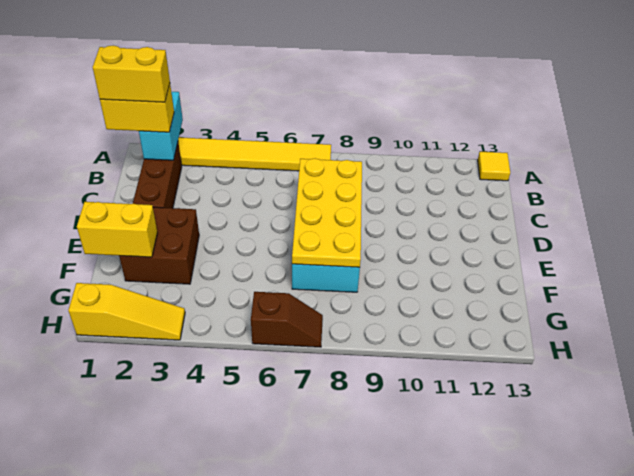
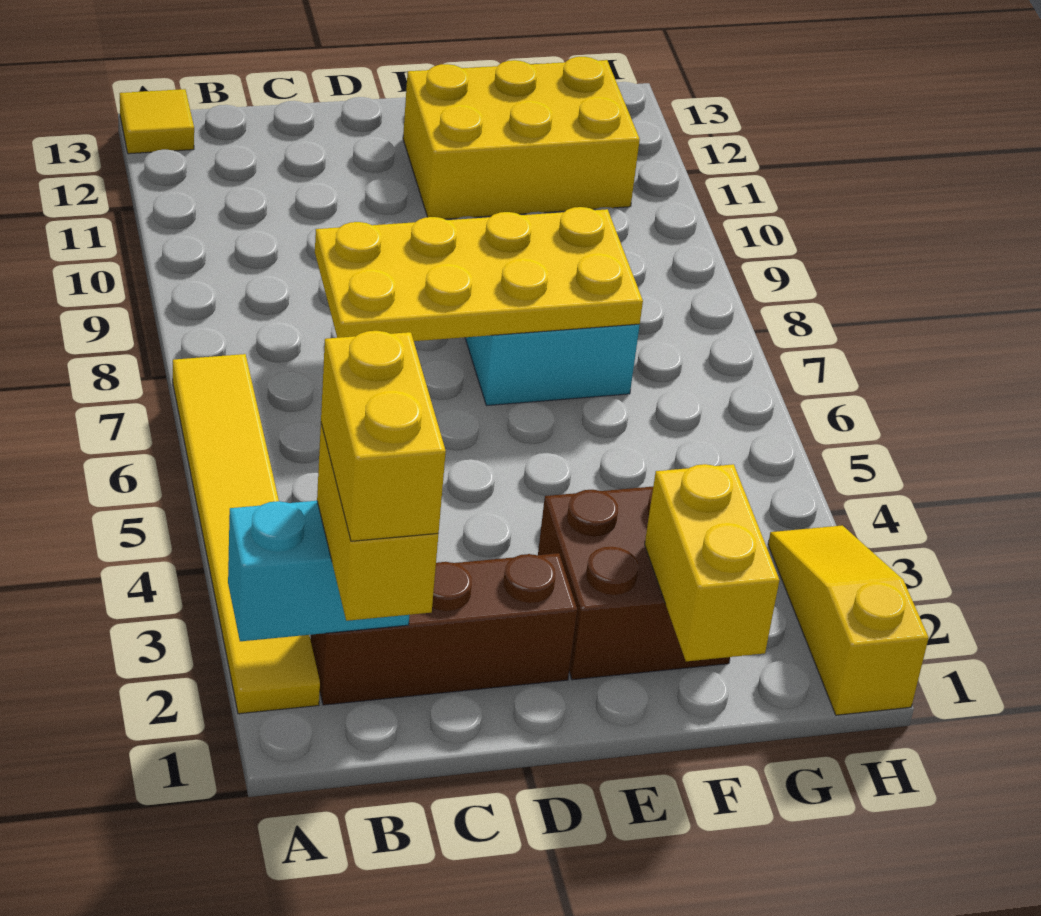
none -> yellow 2x3 brick [403,57,640,219]
brown 1x2 slope [251,292,323,347] -> none

